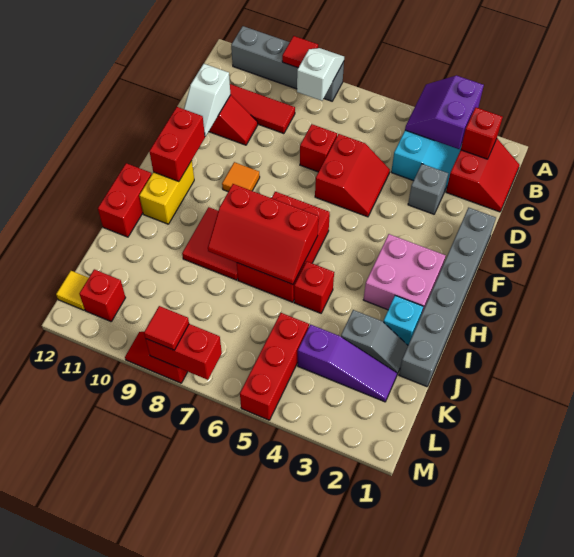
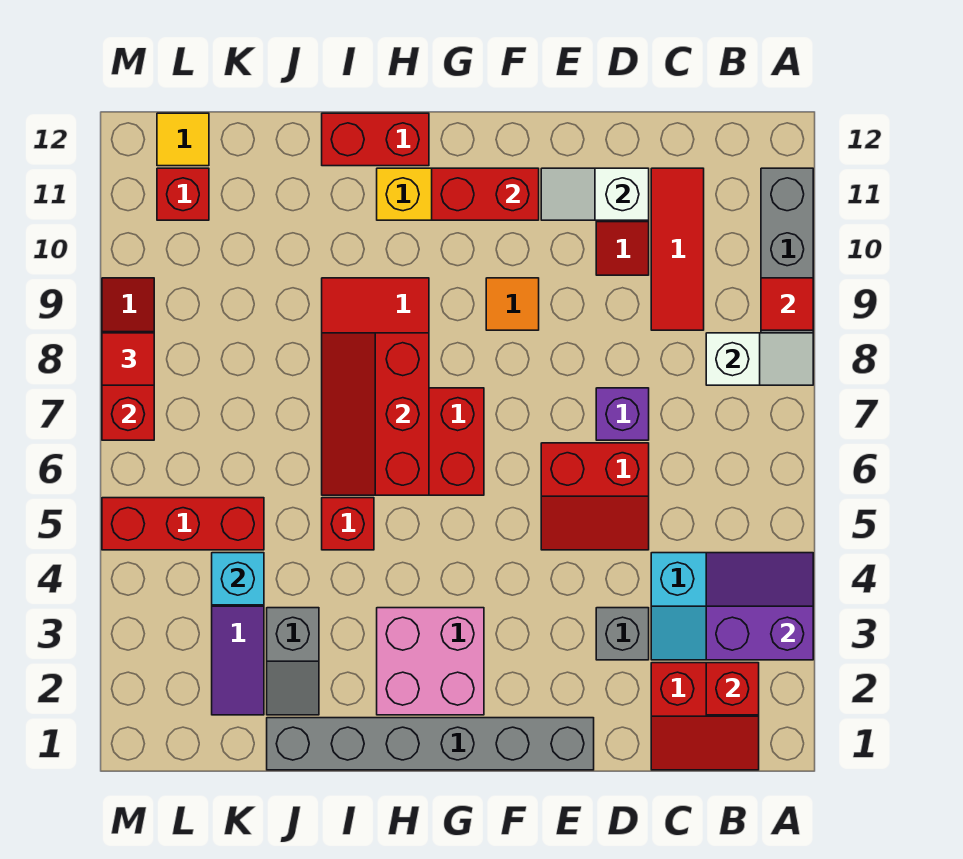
red 1x1 brick [300,124,337,172] -> purple 1x1 brick [596,388,649,440]
cyan 1x1 brick [383,296,423,345] -> cyan 1x1 brick moved to [212,553,264,605]

